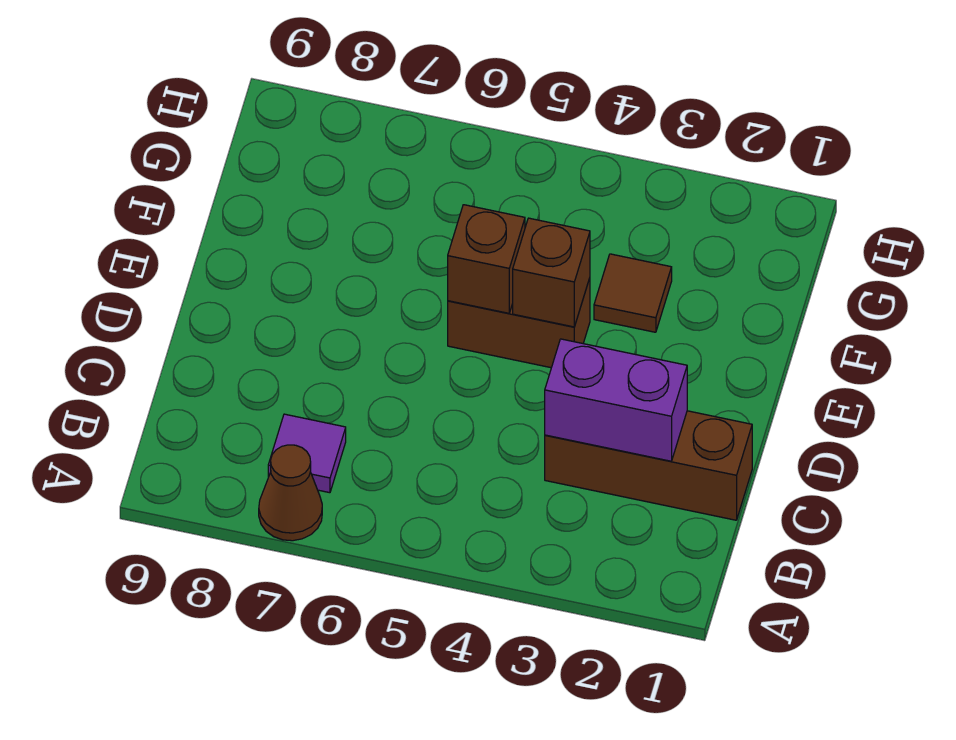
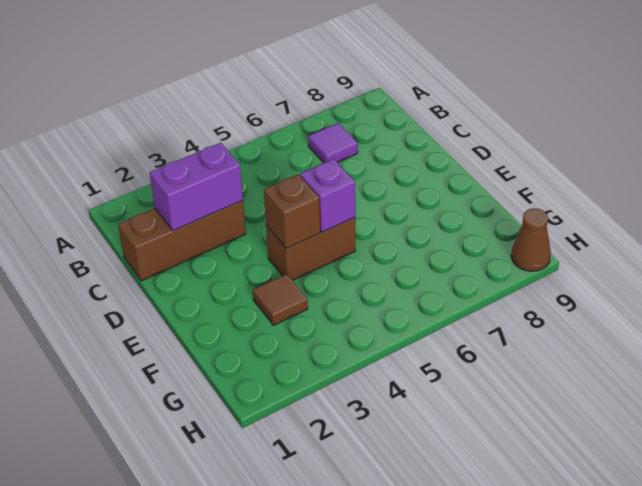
brown 1x1 cone [259,445,322,541] -> brown 1x1 cone moved to [511,208,551,271]
brown 1x1 brick [448,205,525,313] -> purple 1x1 brick [300,159,355,232]

